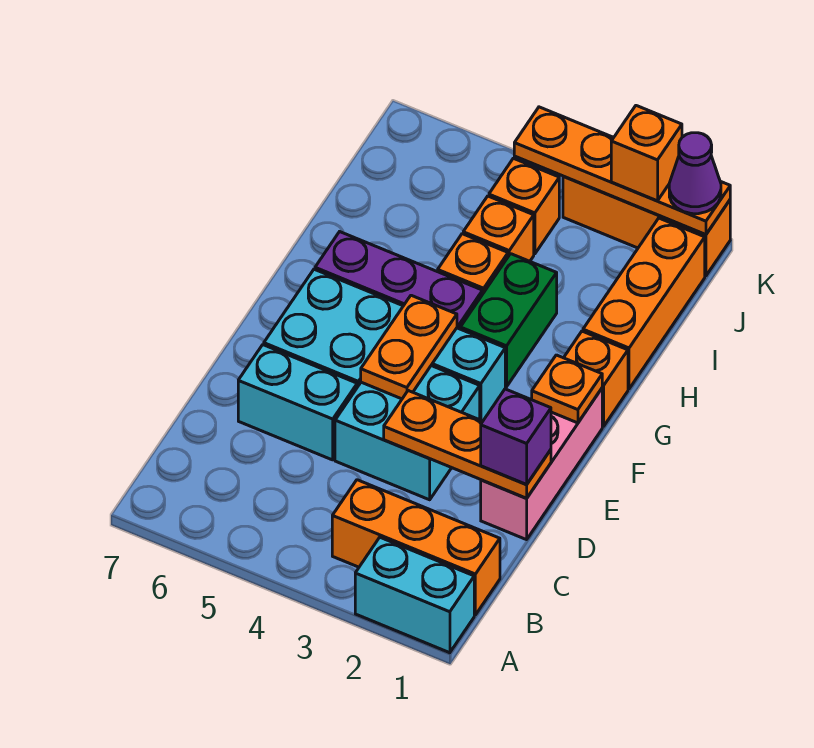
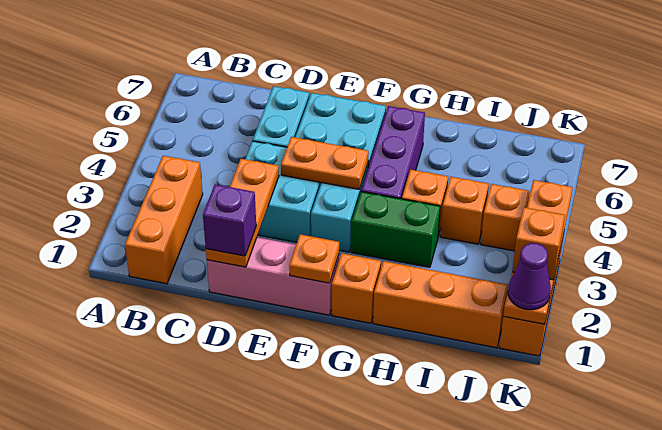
cyan 1x2 brick [355,537,474,653] -> none

